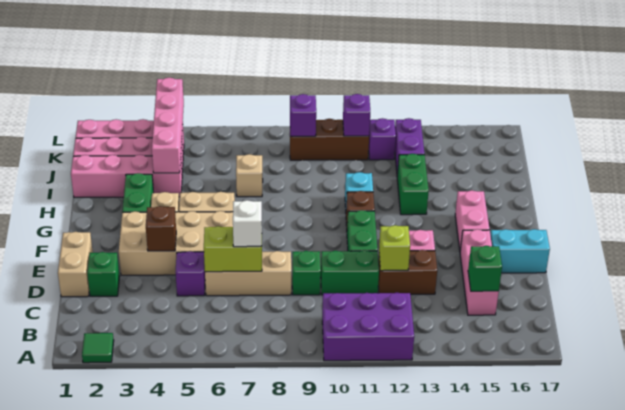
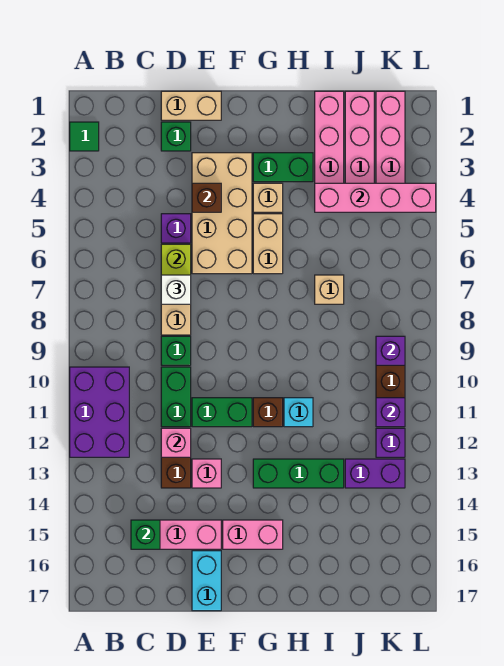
lime 1x1 brick [379,225,410,271] -> pink 1x1 brick [161,428,191,457]
green 1x2 brick [397,154,429,215] -> green 1x3 brick [253,459,344,488]

